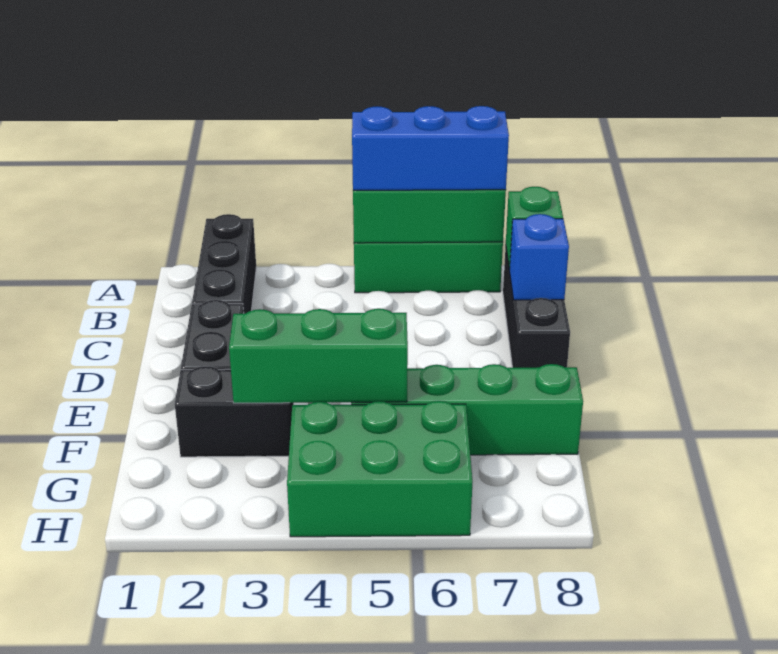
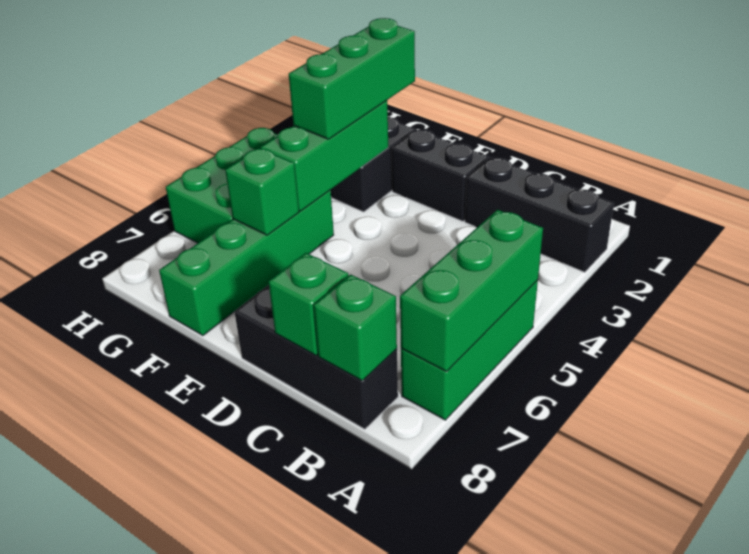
blue 1x3 brick [352,106,509,190] -> none
blue 1x1 brick [509,214,569,300] -> green 1x1 brick [269,253,349,355]
none -> green 1x3 brick [289,18,415,139]
none -> green 1x1 brick [225,148,299,235]

